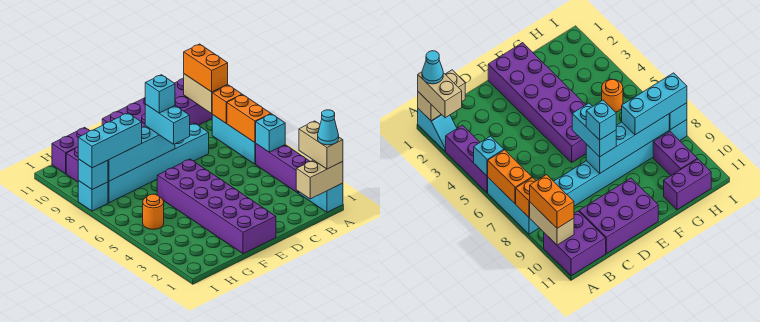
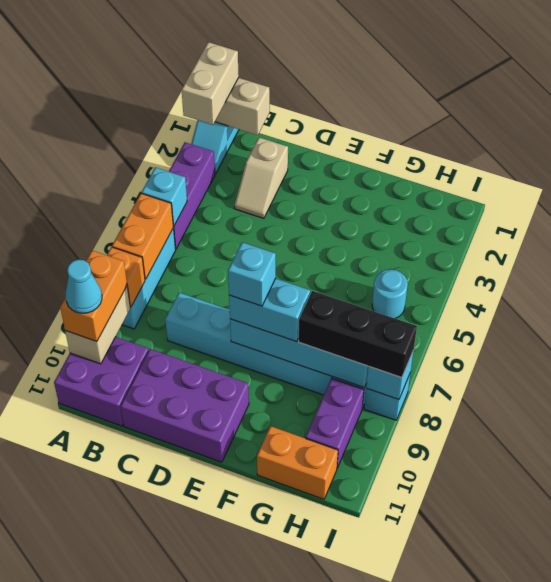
cyan 1x1 cone [318,110,339,145] -> cyan 1x1 cone moved to [66,260,102,313]
none -> tan 1x2 slope [235,137,288,218]
purple 2x6 brick [157,159,276,254] -> none
cyan 1x2 brick [145,104,190,144] -> cyan 1x2 brick turned to [229,279,310,342]
cyan 1x3 brick [78,113,142,168] -> black 1x3 brick [299,291,417,378]
purple 1x2 brick [52,127,89,174] -> orange 1x2 brick [257,426,338,499]
orange 1x1 round brick [143,194,164,229] -> cyan 1x1 round brick [372,269,408,318]

